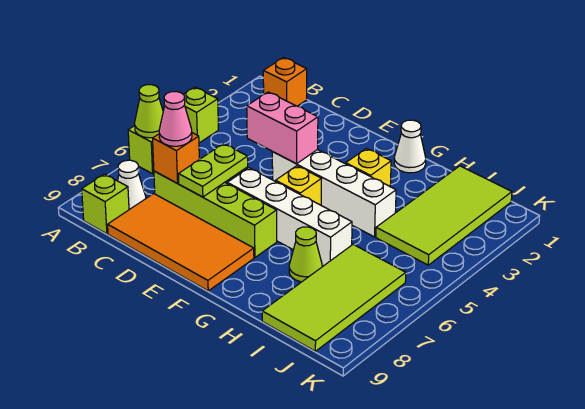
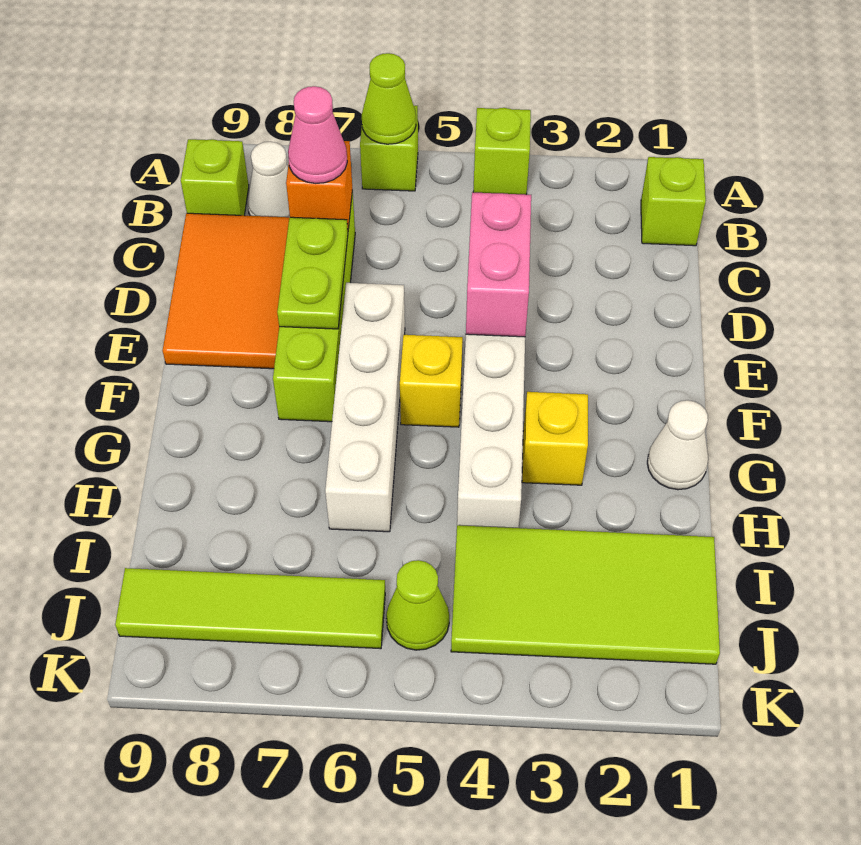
orange 1x1 brick [263,57,307,106] -> lime 1x1 brick [641,157,706,246]
orange 2x4 tile [108,194,254,291] -> orange 2x3 tile [163,213,289,369]
lime 1x2 plate [178,144,248,197] -> lime 1x2 plate turned to [277,217,348,329]
lime 1x1 cone [289,227,322,282] -> lime 1x1 cone moved to [386,560,449,650]
lime 2x4 tile [262,245,406,351] -> lime 1x4 tile [115,568,385,649]

